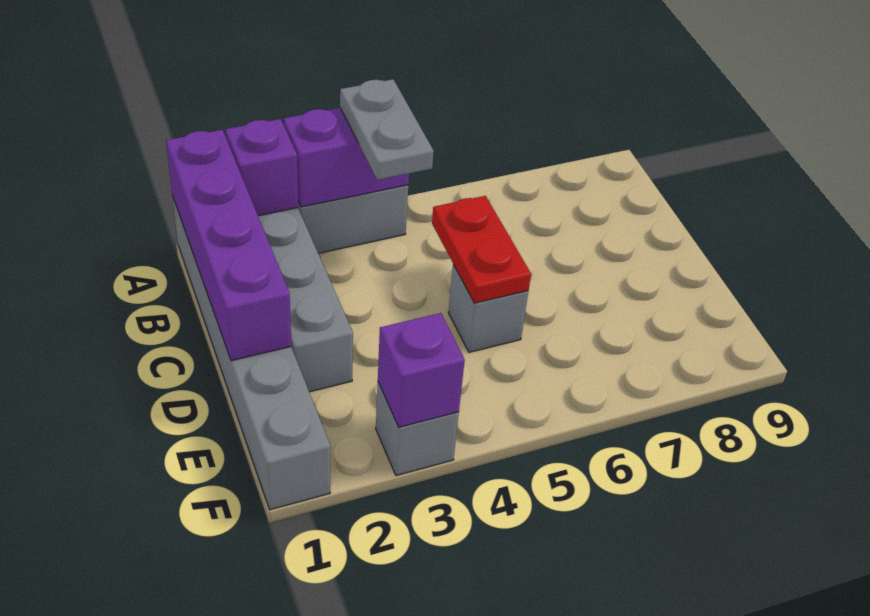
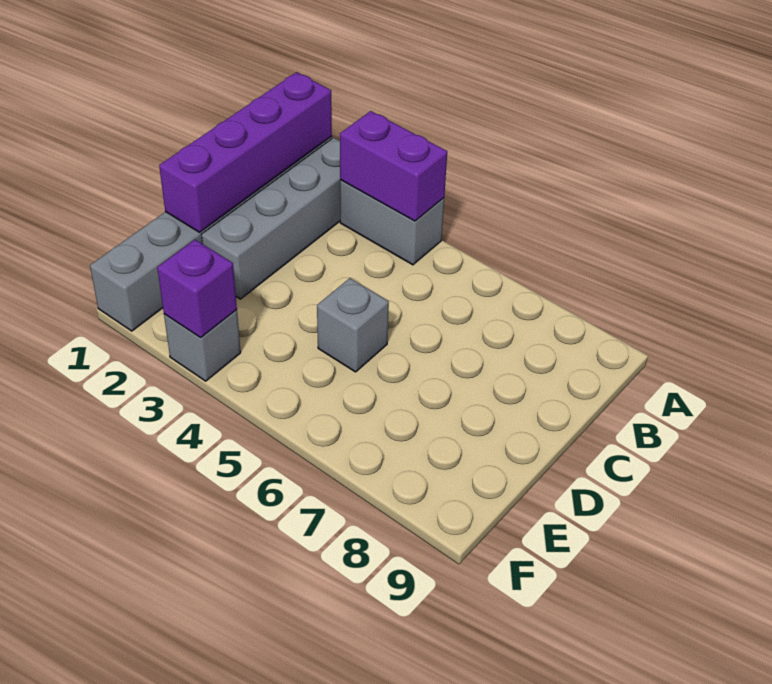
purple 1x1 brick [225,119,298,216] -> none
grey 1x2 plate [340,79,434,180] -> none
red 1x2 plate [432,196,531,303] -> none

